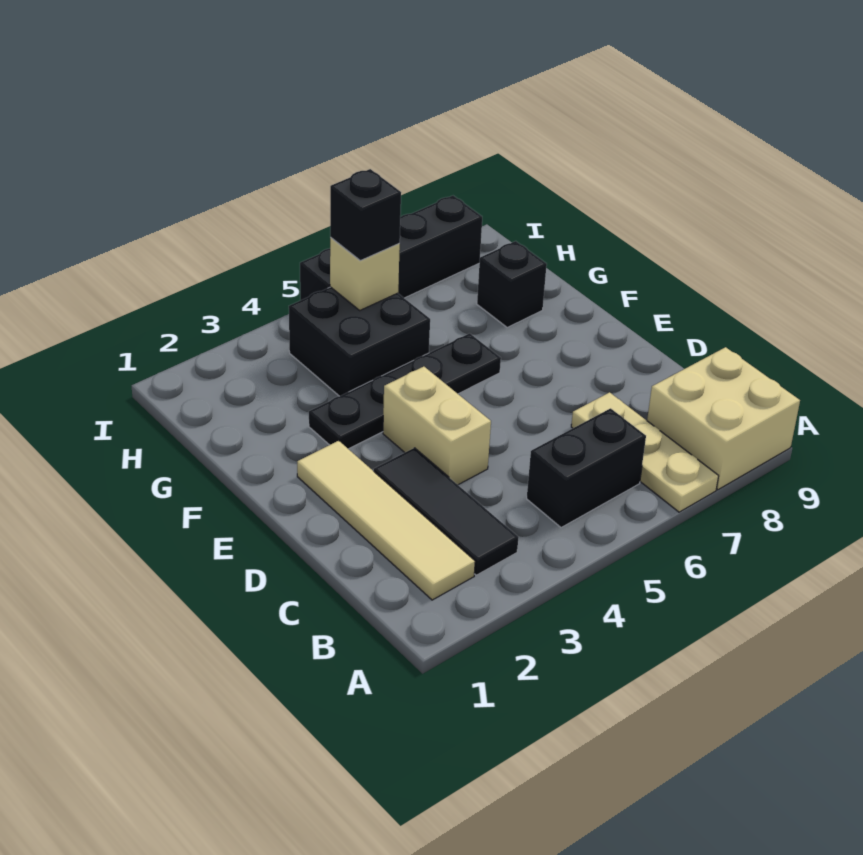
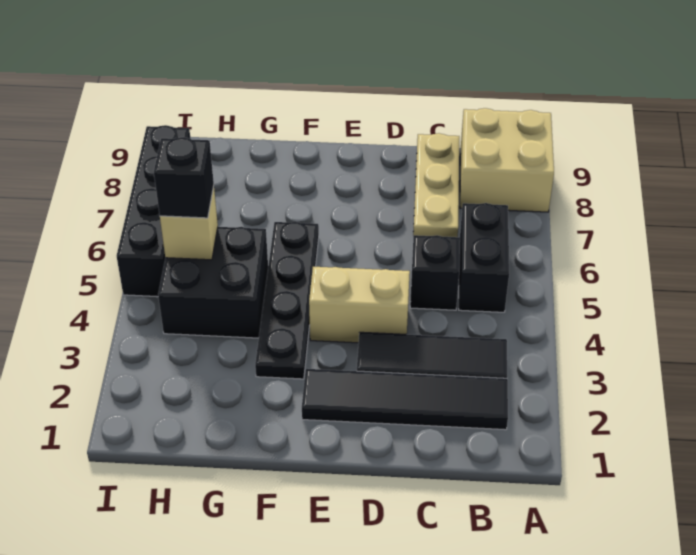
tan 1x3 plate [571,392,719,512] -> tan 1x3 plate turned to [413,133,459,237]
tan 1x4 tile [297,441,475,600] -> black 1x4 tile [302,369,508,430]
black 1x1 brick [477,241,547,327] -> black 1x1 brick moved to [410,235,460,310]

